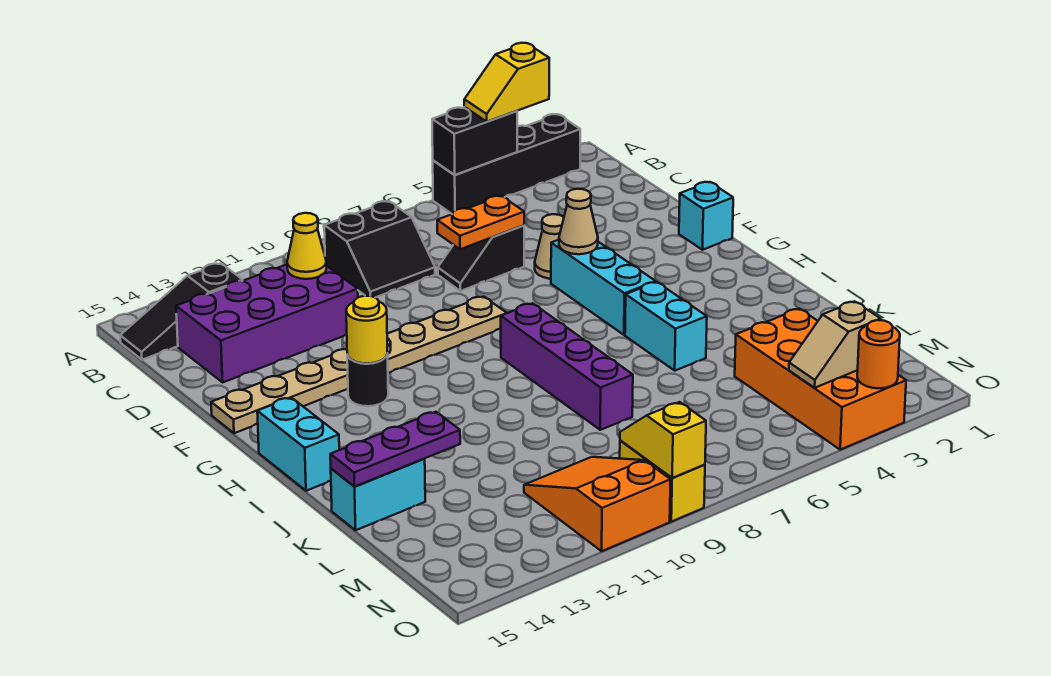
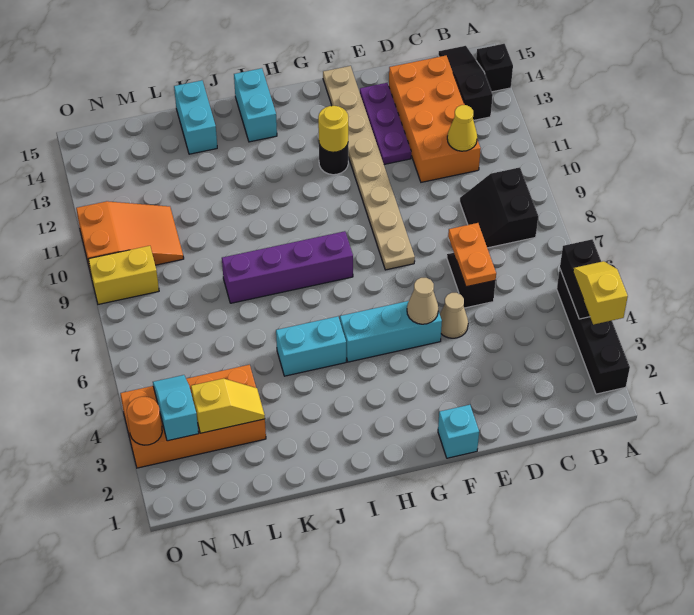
none -> black 1x1 brick [476,44,513,92]
purple 2x4 brick [176,265,358,382] -> orange 2x4 brick [389,56,481,182]
cyan 1x2 brick [257,397,339,491] -> cyan 1x2 brick turned to [234,68,277,142]
purple 1x3 plate [330,412,460,487] -> purple 1x3 plate moved to [360,83,411,164]
tan 1x2 slope [789,301,881,388] -> cyan 1x2 slope [153,375,199,441]
yellow 1x2 slope [620,402,706,478] -> yellow 1x2 slope moved to [191,379,265,433]

